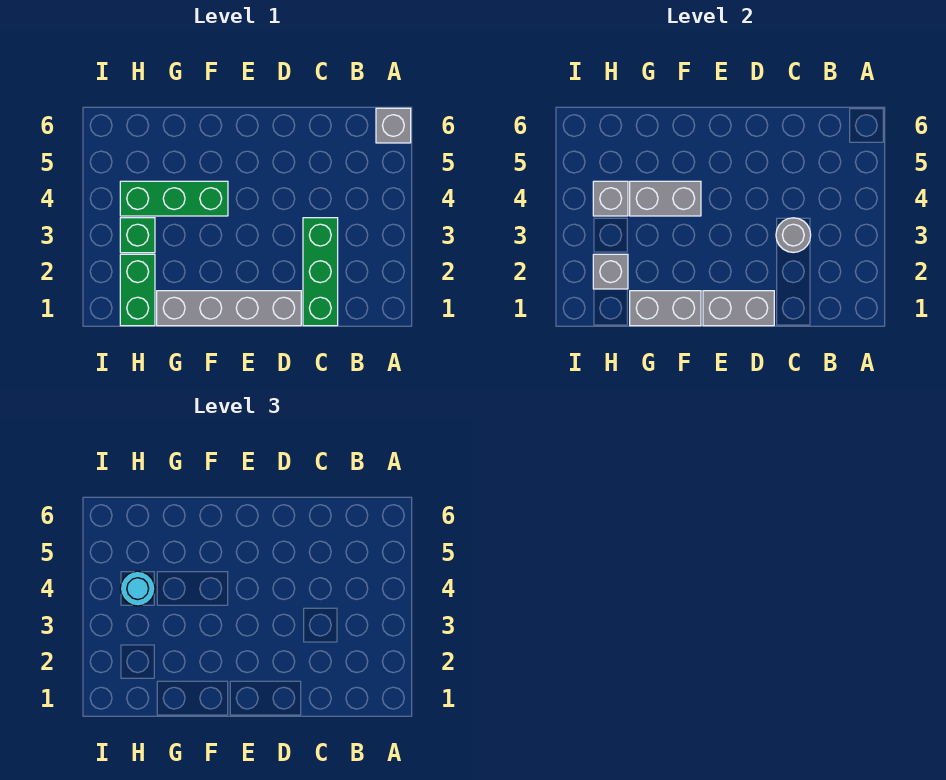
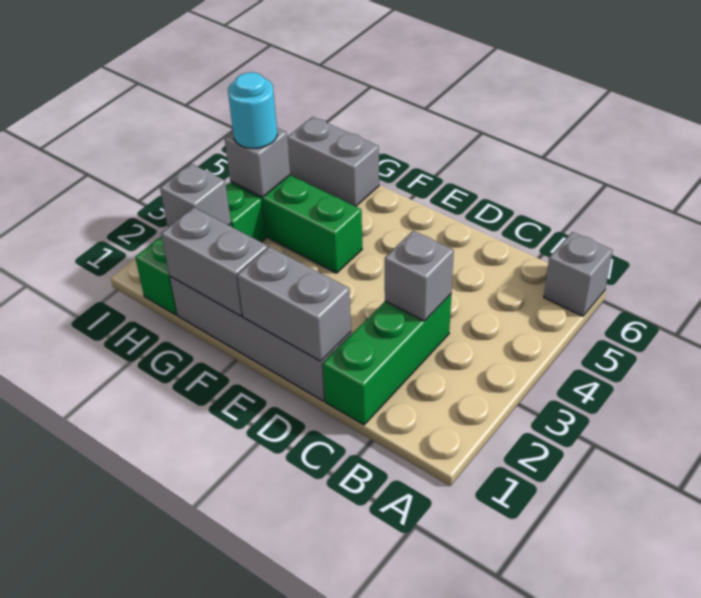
grey 1x1 round brick [776,218,811,253] -> grey 1x1 brick [385,231,454,321]
grey 1x2 brick [630,181,701,216] -> grey 1x2 brick moved to [287,117,379,206]

